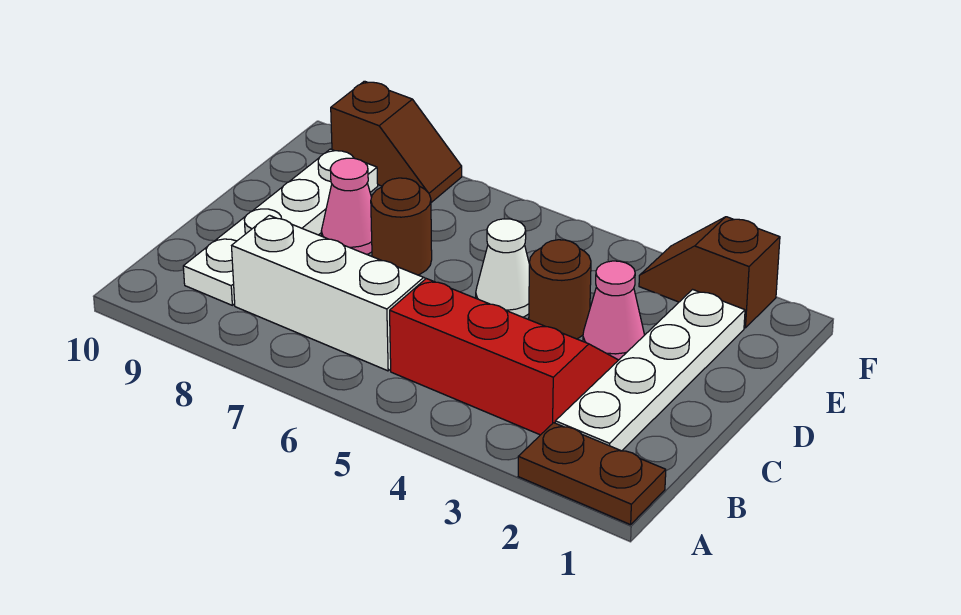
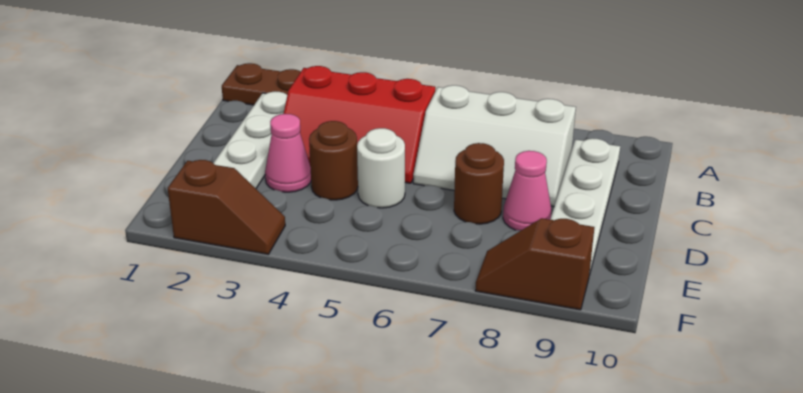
white 1x1 cone [476,219,529,317] -> white 1x1 round brick [357,128,405,208]

